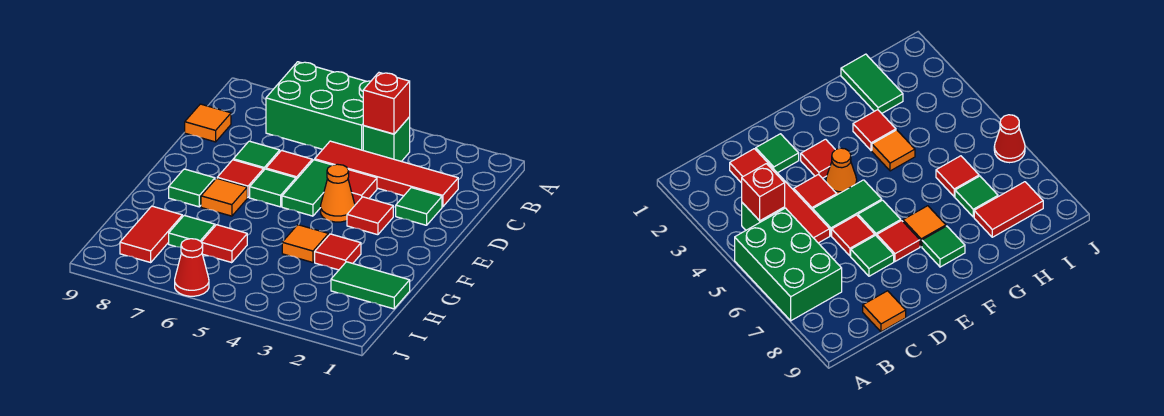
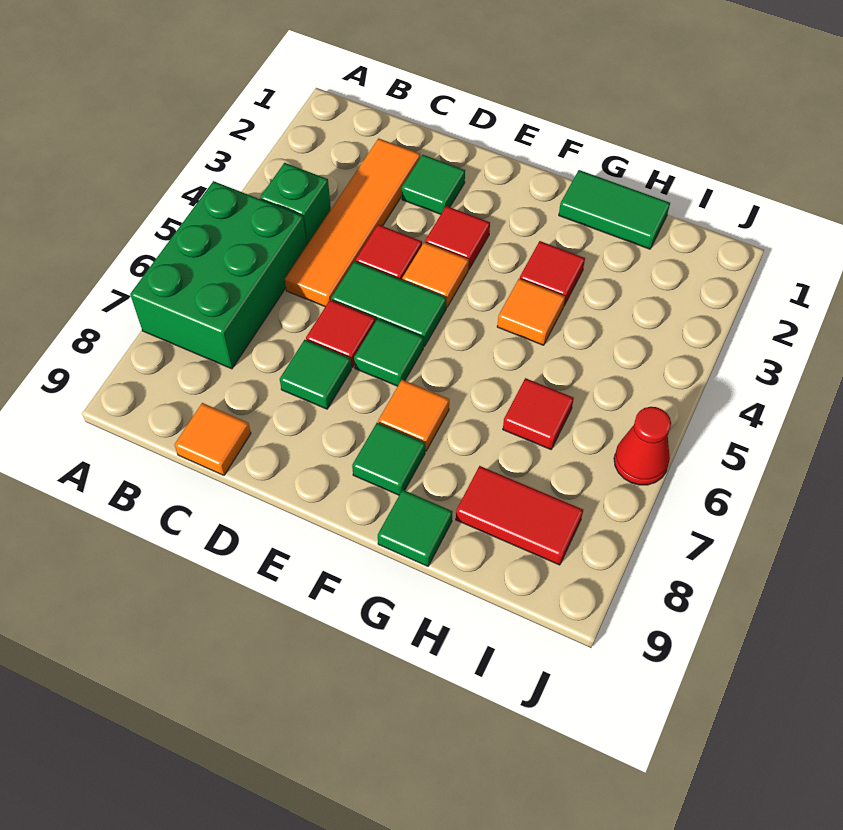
red 1x1 brick [363,73,410,134] -> none
red 1x4 tile [315,141,458,207] -> orange 1x4 tile [285,138,420,307]
orange 1x1 cone [321,164,355,222] -> orange 1x1 tile [402,242,469,307]
red 1x1 tile [217,160,264,198] -> none
green 1x2 tile [331,262,410,309] -> green 1x2 tile turned to [559,170,670,249]
green 1x1 tile [169,215,215,247] -> green 1x1 tile moved to [378,490,452,566]

